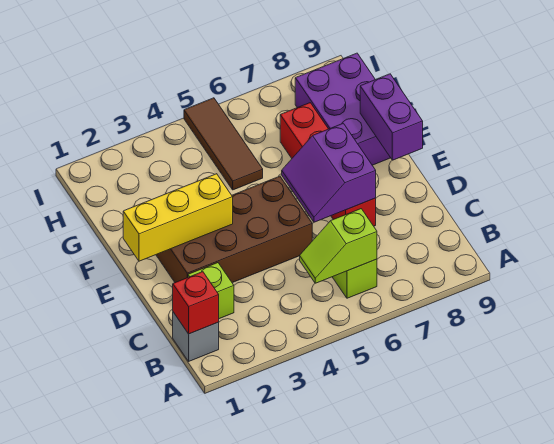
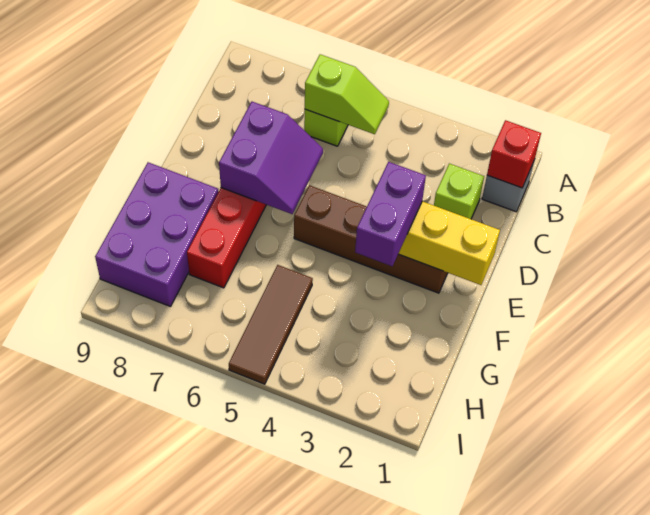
brown 2x4 brick [156,176,312,283] -> brown 1x4 brick [294,185,448,293]
purple 1x2 brick [360,74,423,160] -> purple 1x2 brick moved to [355,162,426,266]

